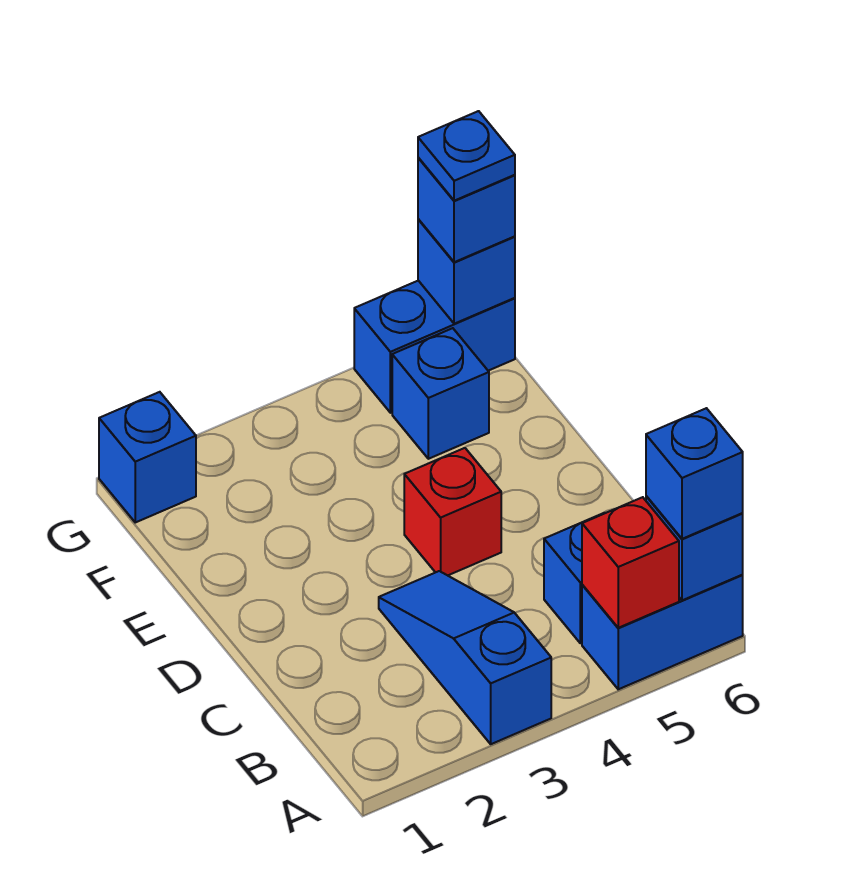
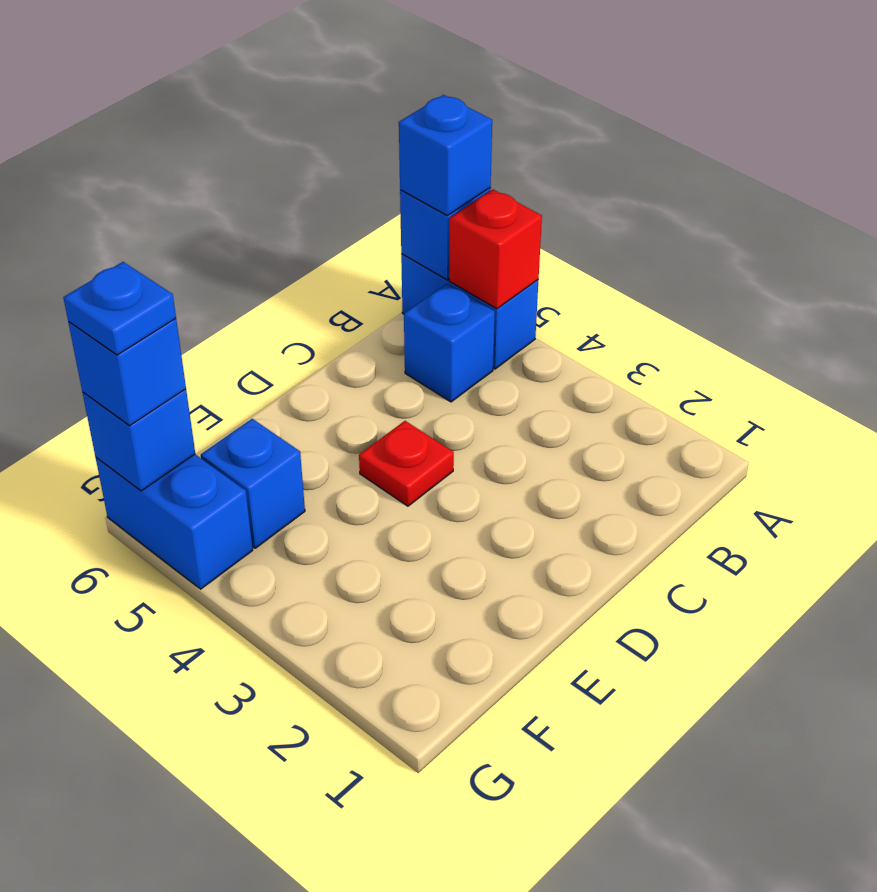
blue 1x3 slope [379,571,551,744] -> none
red 1x1 brick [404,448,501,575] -> red 1x1 plate [359,421,454,506]
blue 1x1 brick [99,392,196,522] -> none

